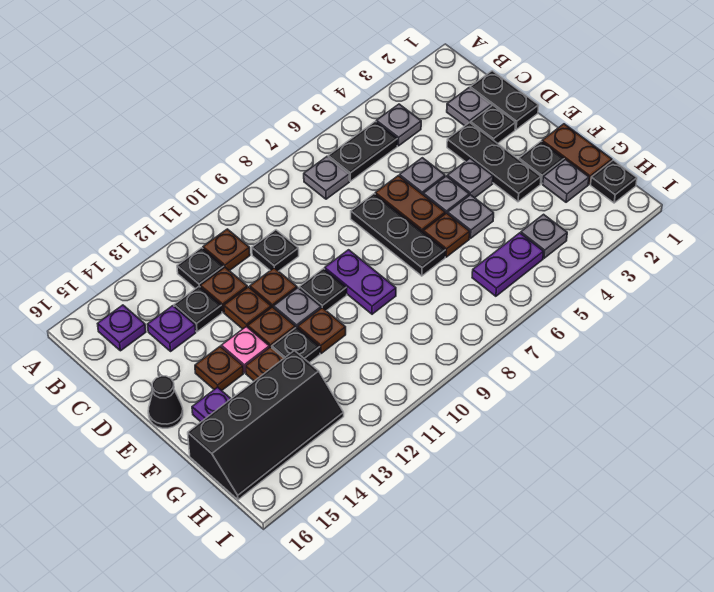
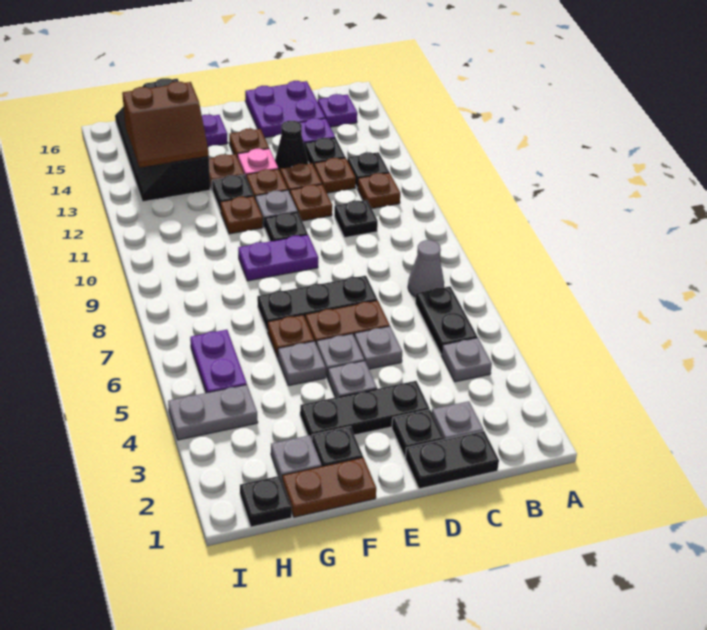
grey 1x1 plate [304,157,349,199] -> grey 1x1 cone [408,240,444,297]
none -> purple 2x2 plate [245,81,325,138]
black 1x1 cone [148,376,183,428] -> black 1x1 cone moved to [275,121,308,171]
none -> brown 2x2 slope [122,82,209,168]
grey 1x1 plate [521,214,567,258] -> grey 1x2 plate [168,385,258,440]

